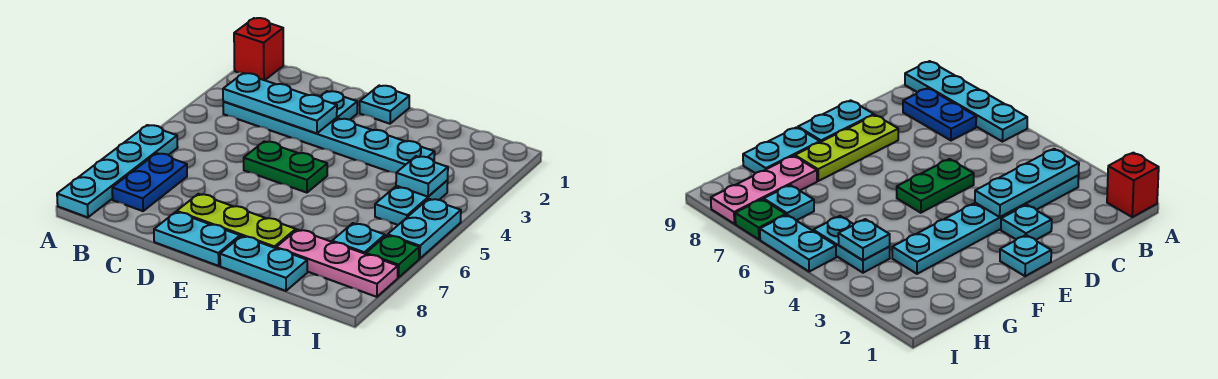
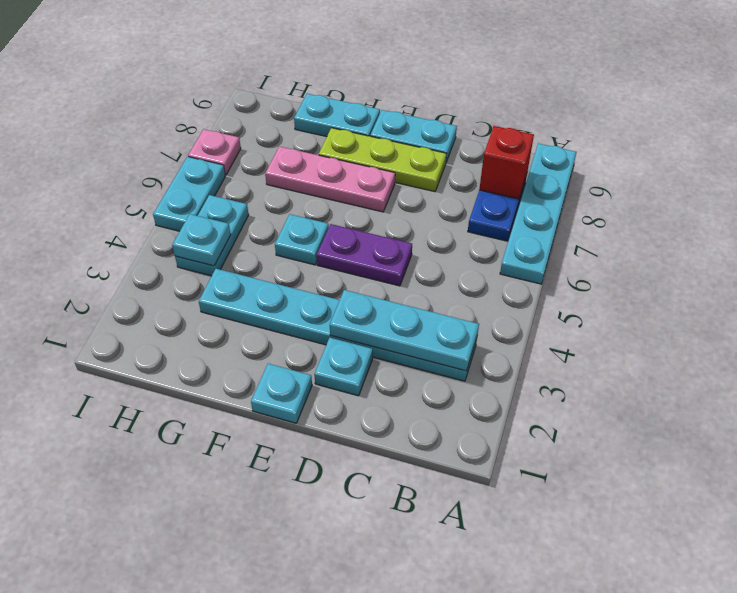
red 1x1 brick [234,18,283,80] -> red 1x1 brick moved to [479,126,534,199]
green 1x2 plate [244,141,327,193] -> purple 1x2 plate [317,224,412,286]
pink 1x3 plate [276,230,398,297] -> pink 1x3 plate moved to [265,147,395,212]
cyan 1x1 plate [332,223,385,254] -> cyan 1x1 plate moved to [275,214,329,265]
green 1x1 plate [366,235,419,278] -> pink 1x1 plate [188,129,241,175]

